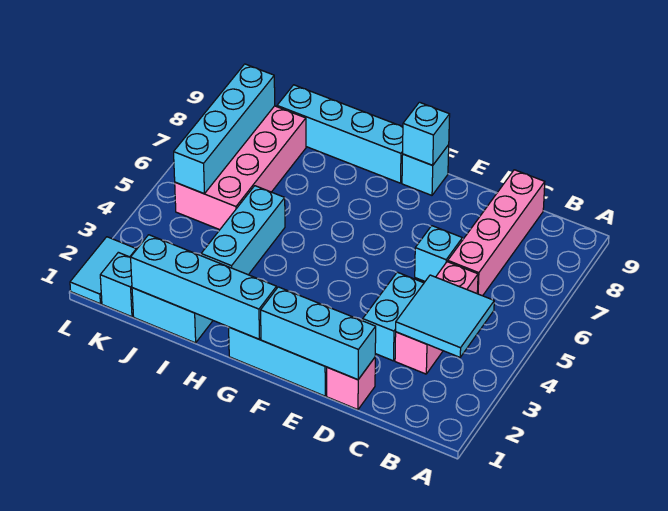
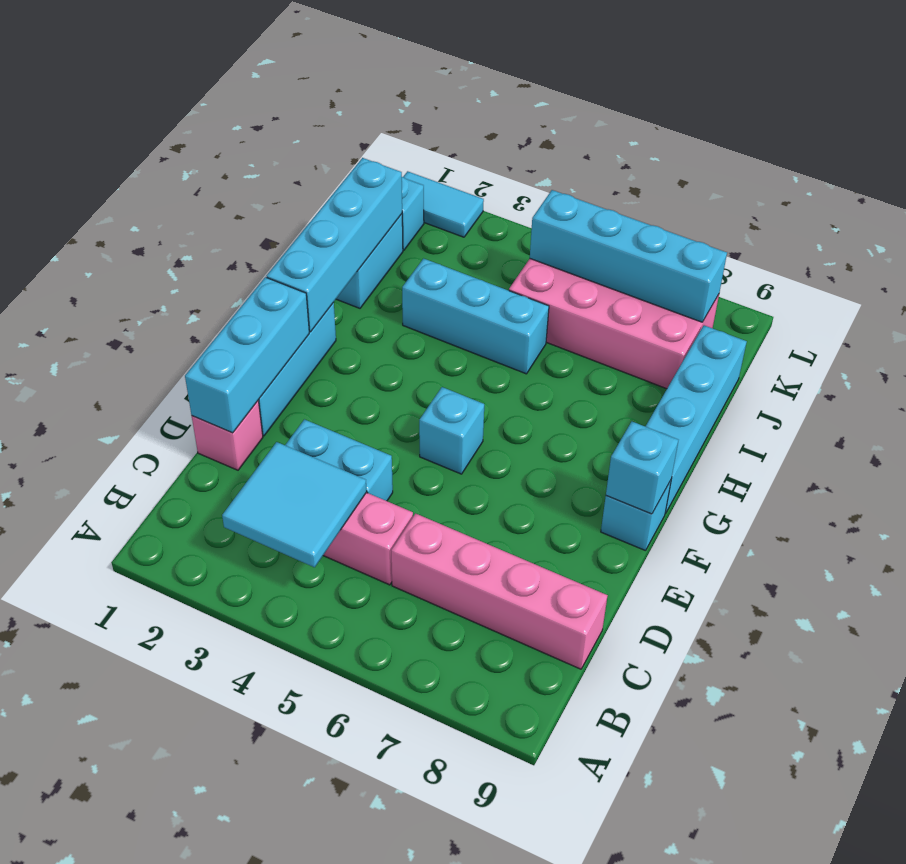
cyan 1x1 brick [415,226,462,281] -> cyan 1x1 brick moved to [419,387,484,474]

